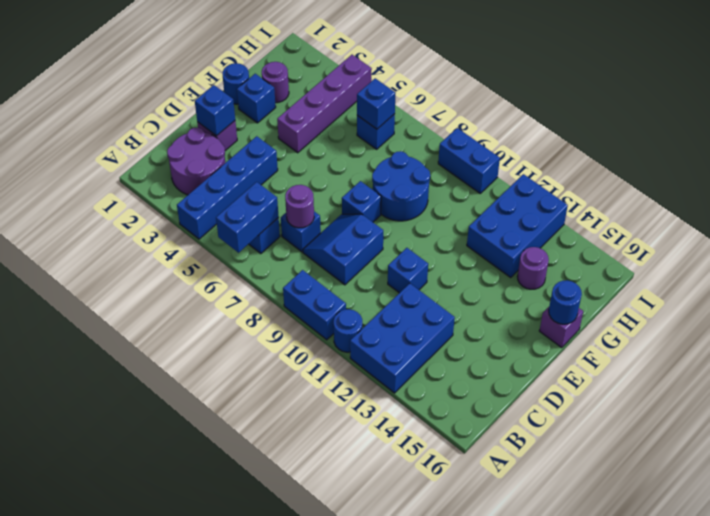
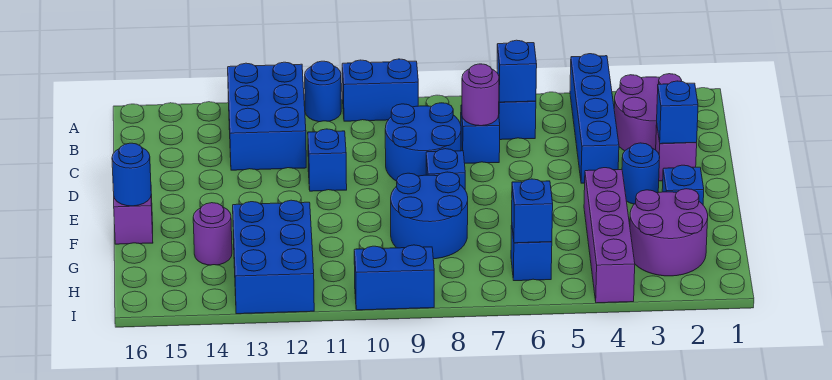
blue 1x2 brick [216,182,279,253] -> blue 1x1 brick [497,40,537,102]
blue 2x2 slope [303,214,383,285] -> blue 2x2 round brick [385,103,461,181]
blue 1x1 round brick [223,63,249,104] -> blue 1x1 round brick moved to [622,143,660,204]
purple 1x1 round brick [262,62,289,103] -> purple 2x2 round brick [630,189,708,276]

